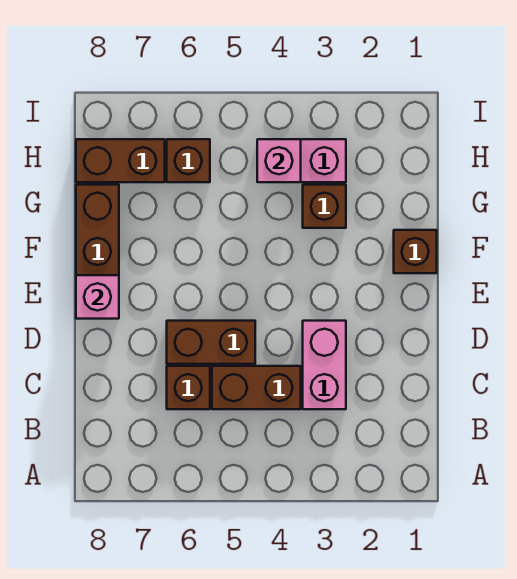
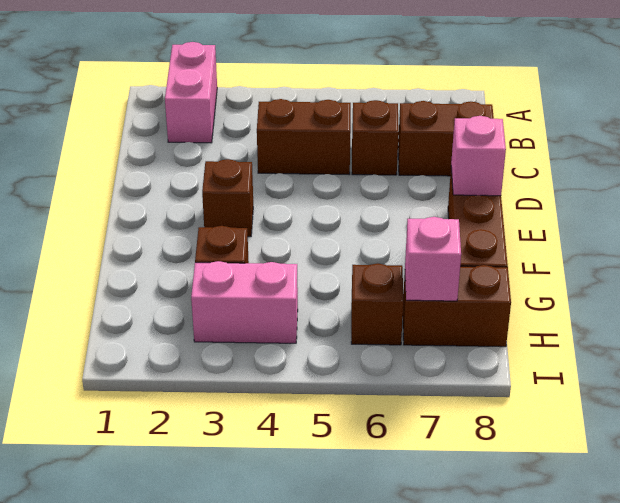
pink 1x2 brick [303,321,346,409] -> pink 1x2 brick moved to [165,42,217,143]
brown 1x2 brick [167,321,255,364] -> brown 1x2 brick moved to [398,101,494,176]
brown 1x1 brick [394,230,437,273] -> brown 1x1 brick moved to [202,159,253,237]
pink 1x1 brick [257,139,301,182] -> pink 1x1 brick moved to [405,217,461,301]

